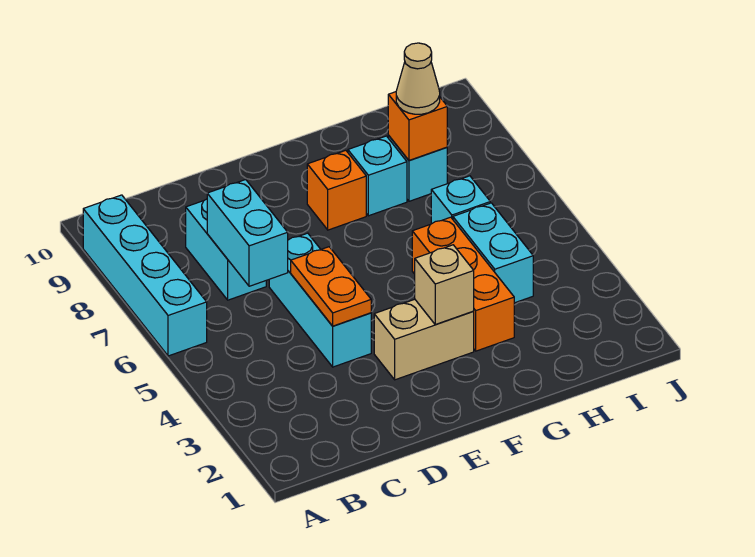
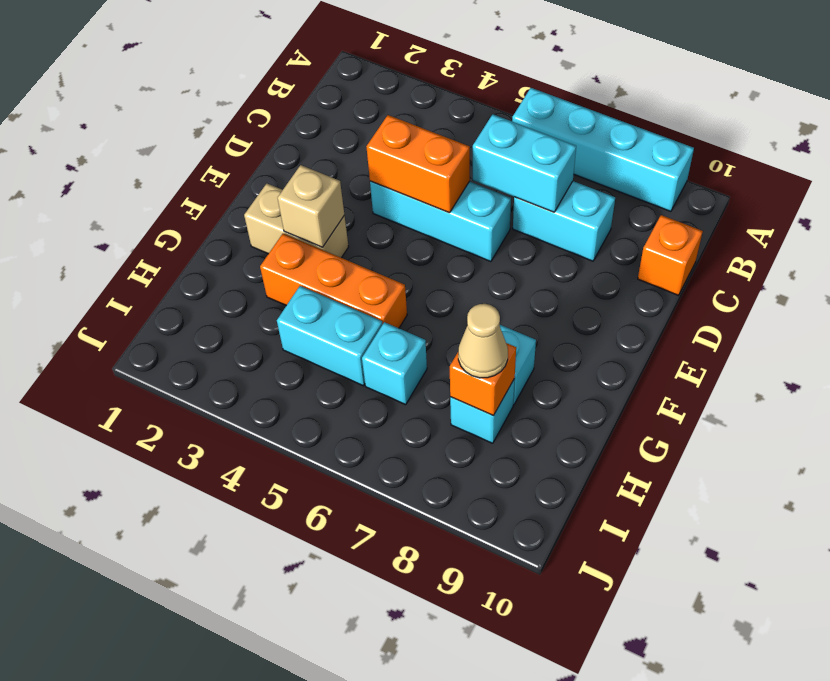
orange 1x2 plate [291,247,371,326] -> orange 1x2 brick [366,115,470,213]
tan 1x2 brick [374,299,474,380] -> tan 1x2 brick turned to [244,184,349,258]
orange 1x1 brick [307,150,366,230] -> orange 1x1 brick moved to [638,215,703,295]

